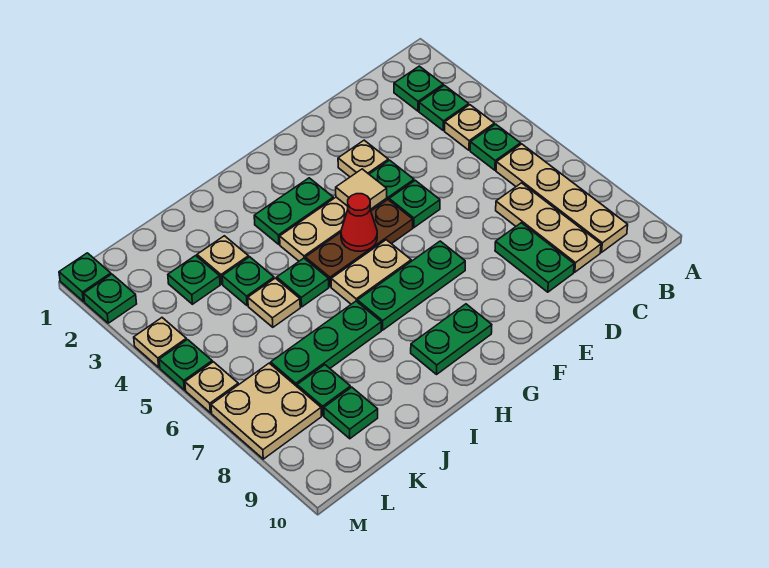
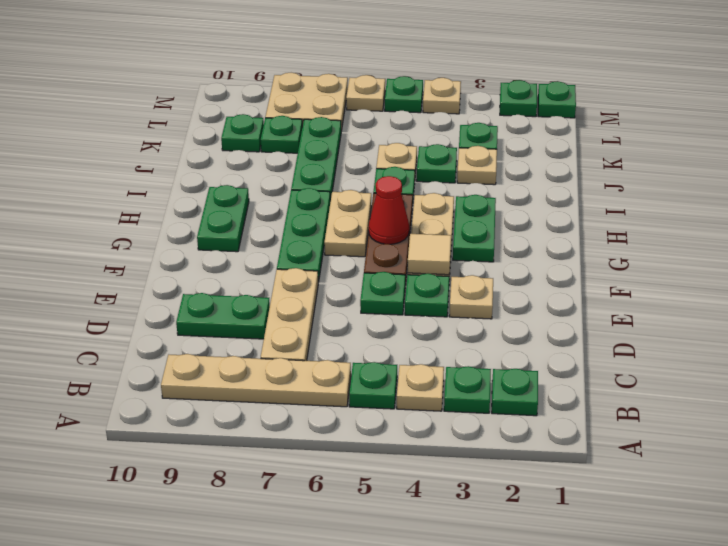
tan 1x3 plate [496,183,601,272] -> tan 1x3 plate turned to [261,268,318,361]

